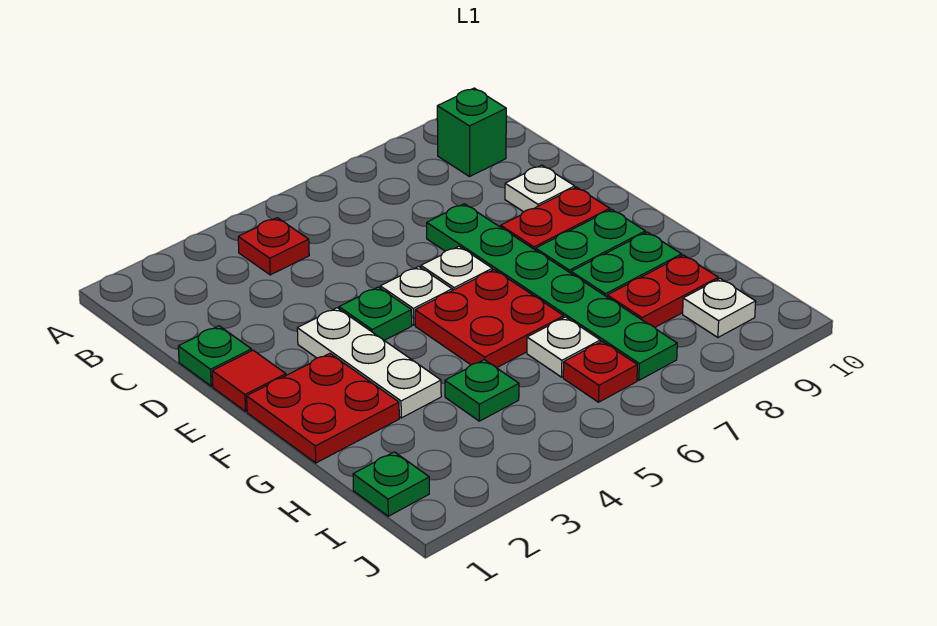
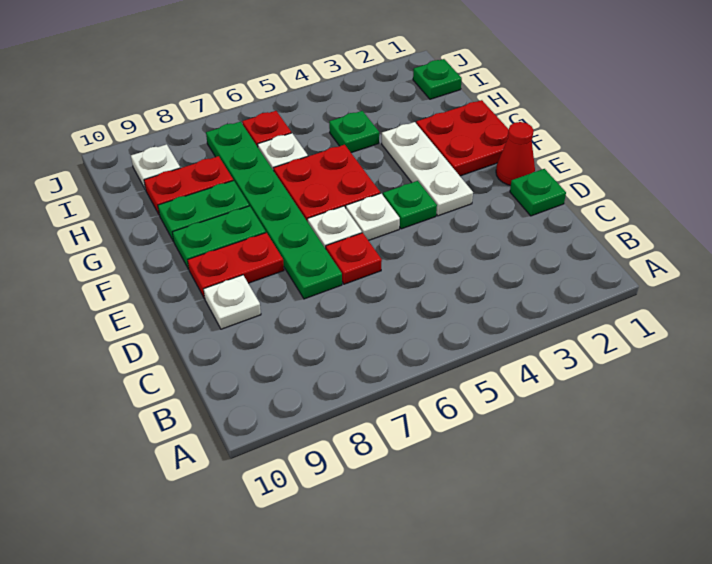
red 1x1 plate [238,218,309,275] -> red 1x1 plate moved to [326,233,382,284]
green 1x1 brick [437,88,506,177] -> none
red 1x1 tile [212,350,286,411] -> red 1x1 cone [496,122,535,185]

